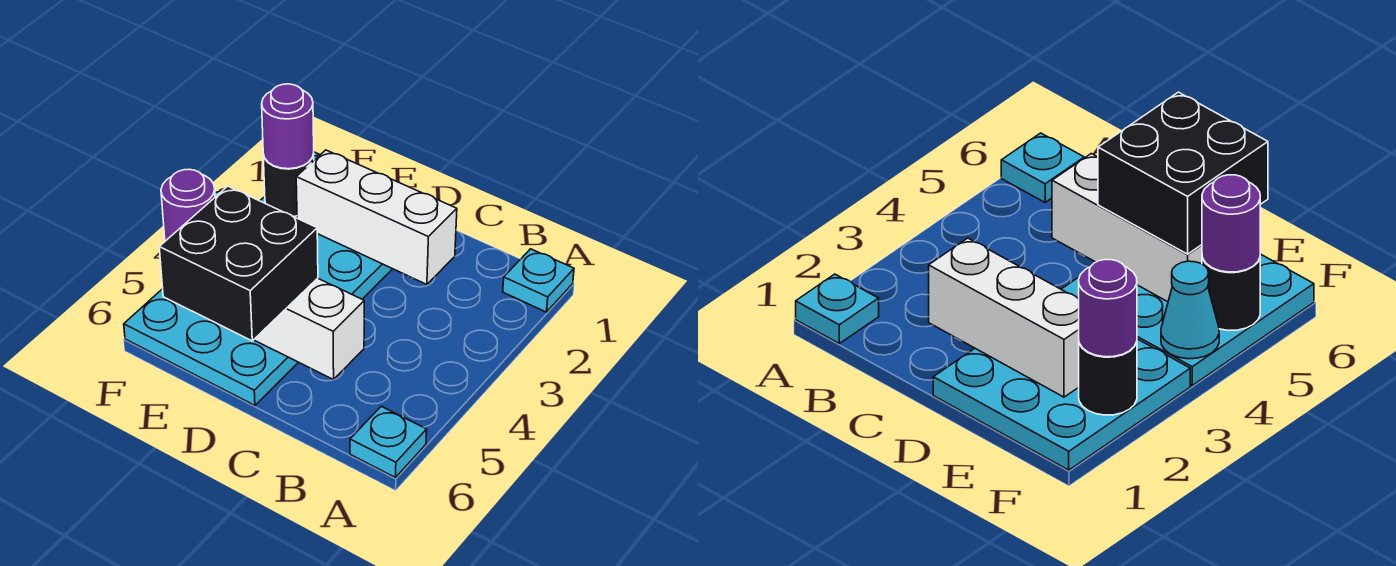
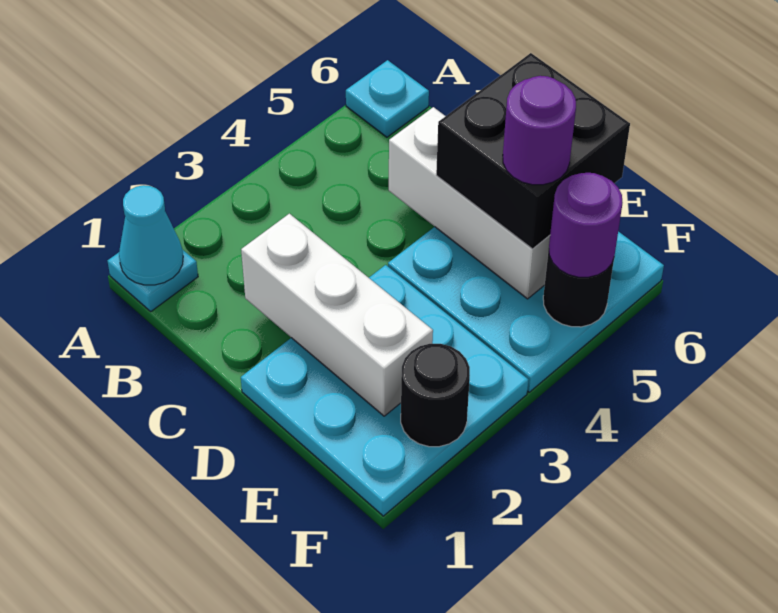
purple 1x1 round brick [262,84,314,169] -> purple 1x1 round brick moved to [503,76,576,185]
cyan 1x1 cone [1161,261,1219,359] -> cyan 1x1 cone moved to [119,185,183,285]

